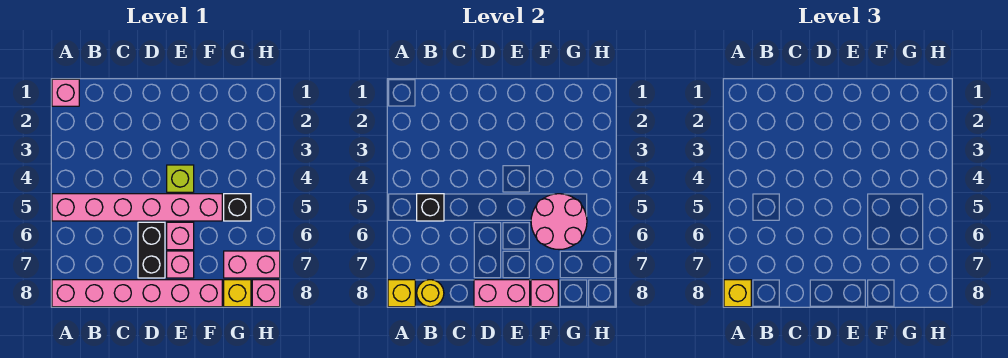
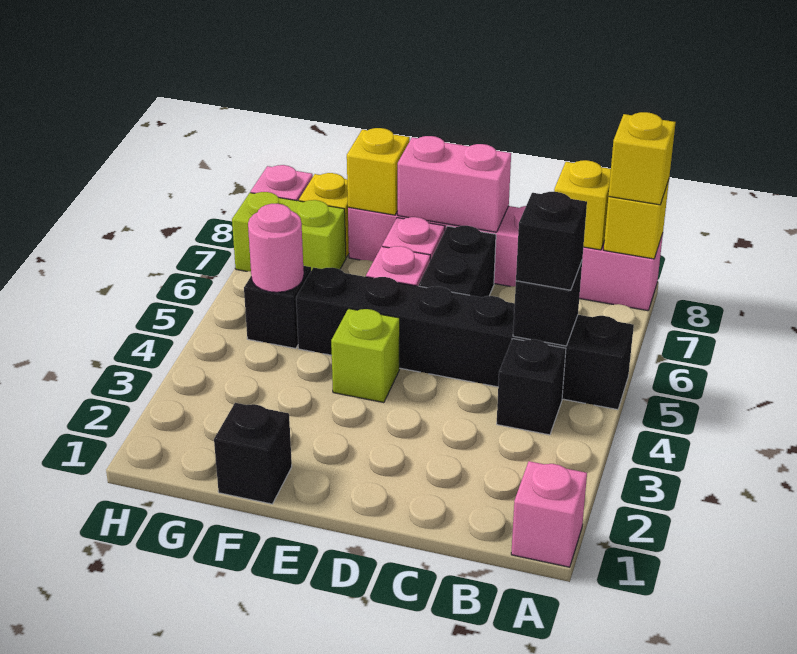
pink 1x6 brick [52,194,222,221] -> black 1x6 brick [296,268,634,410]
none -> black 1x1 brick [497,339,566,435]
none -> black 1x1 brick [516,192,587,290]
yellow 1x1 round brick [417,280,444,307] -> yellow 1x1 brick [554,160,611,250]
none -> black 1x1 brick [214,403,292,504]
pink 2x2 round brick [531,194,587,249] -> pink 1x1 round brick [248,204,304,292]
pink 1x1 brick [531,280,558,307] -> yellow 1x1 brick [347,128,410,215]
pink 1x2 brick [224,251,280,278] -> lime 1x2 brick [232,192,346,272]

